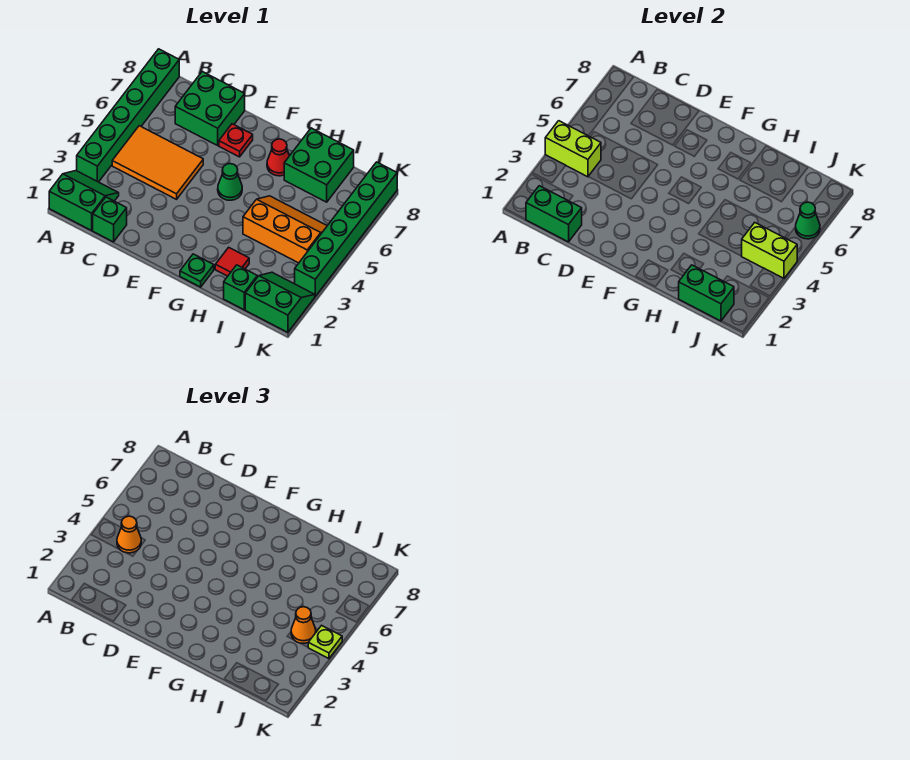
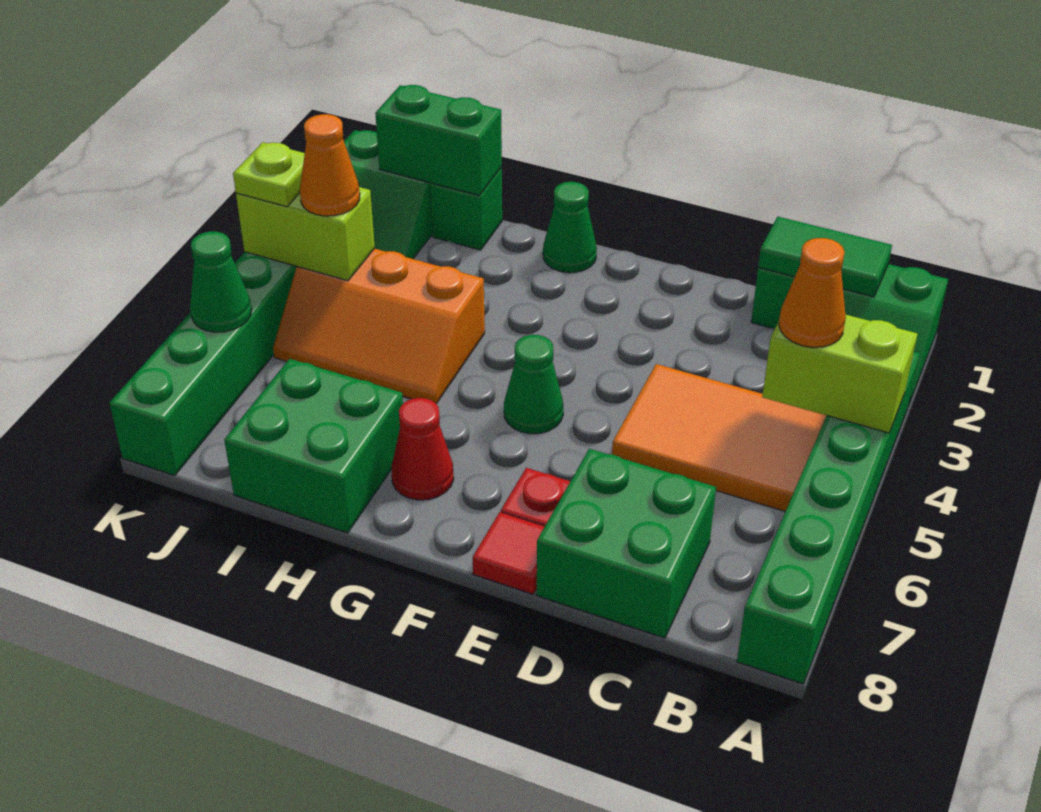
green 1x2 brick [526,186,582,242] -> green 1x2 tile [758,217,892,297]
green 1x1 plate [180,254,214,287] -> green 1x1 cone [543,182,597,273]
red 1x1 tile [215,247,249,276] -> red 1x1 tile moved to [473,512,545,594]

